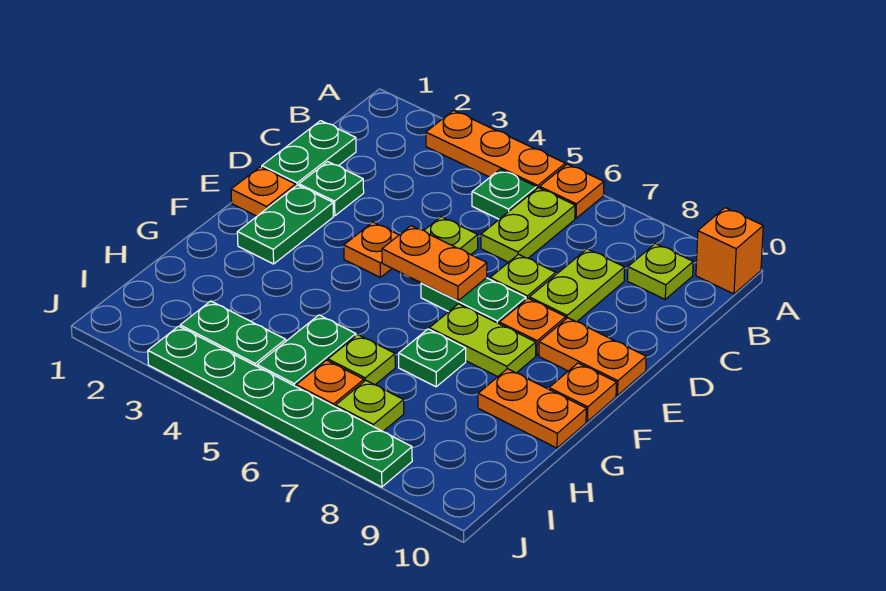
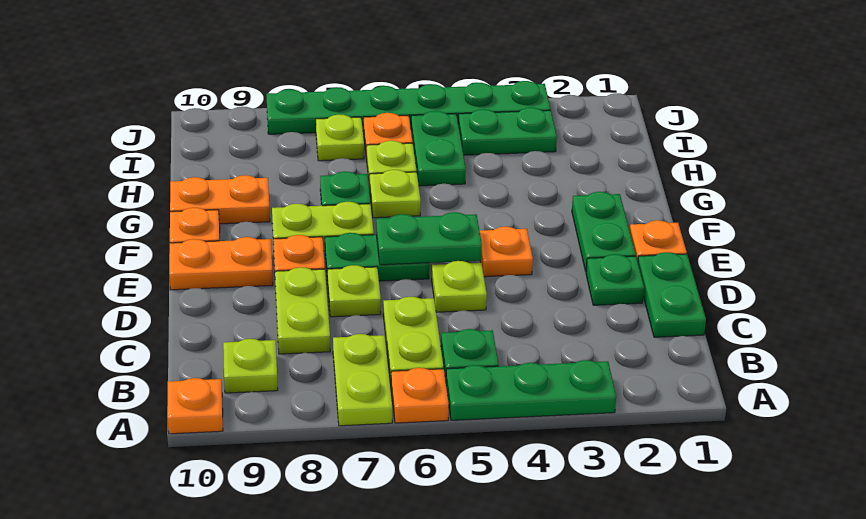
orange 1x3 plate [426,110,565,189] -> green 1x3 plate [446,360,616,420]
none -> lime 1x2 plate [333,334,392,426]
orange 1x1 brick [696,208,763,294] -> orange 1x1 plate [167,378,223,434]
orange 1x2 plate [382,226,487,301] -> green 1x2 plate [376,212,482,265]
none -> lime 1x1 plate [370,170,421,218]

